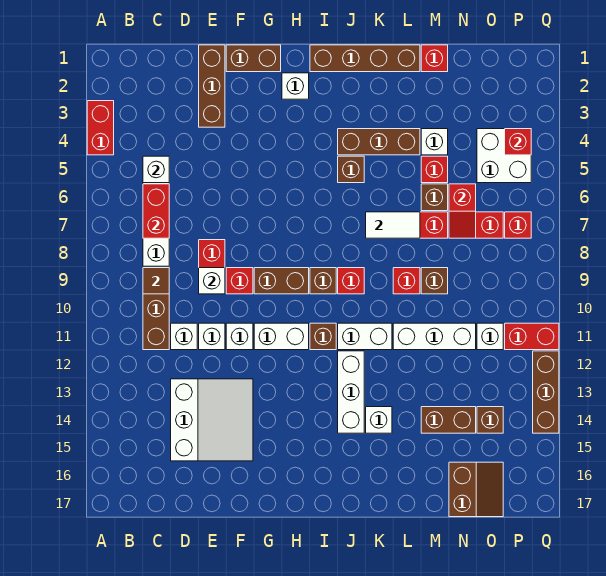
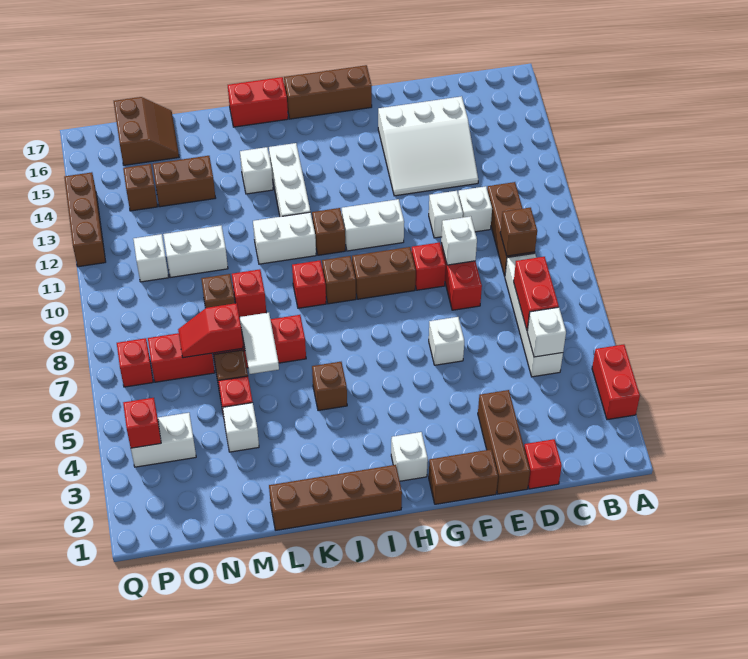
brown 1x1 tile [143,268,169,294] -> brown 1x1 brick [500,208,537,256]
white 3x3 slope [171,379,253,461] -> white 3x3 slope turned to [378,96,478,196]
white 1x1 brick [226,323,253,350] -> white 1x1 brick moved to [429,317,464,365]
brown 1x3 brick [338,129,420,155] -> brown 1x3 brick moved to [284,65,372,119]
white 1x2 tile [366,212,420,238] -> white 1x2 tile turned to [240,313,279,374]
white 1x3 brick [393,323,476,350] -> white 1x2 brick [163,226,228,278]
red 1x1 brick [421,45,448,72] -> red 1x1 brick moved to [524,439,562,489]
red 1x2 slope [449,184,476,238] -> red 1x2 slope turned to [178,303,243,358]
brown 2x2 slope [449,462,503,517] -> brown 2x2 slope turned to [114,97,179,165]
white 2x2 brick [477,129,531,183] -> white 1x2 brick [131,413,196,467]
red 1x2 brick [505,323,559,350] -> red 1x2 brick moved to [228,77,288,127]

